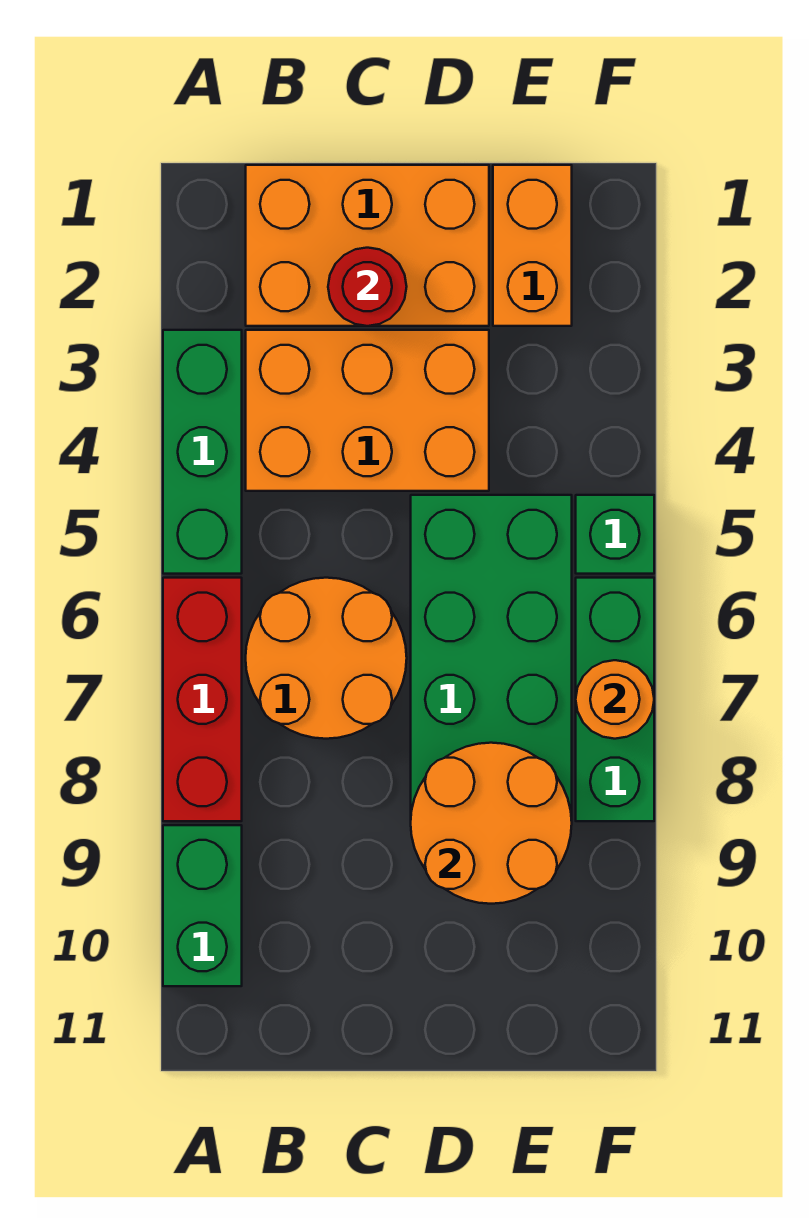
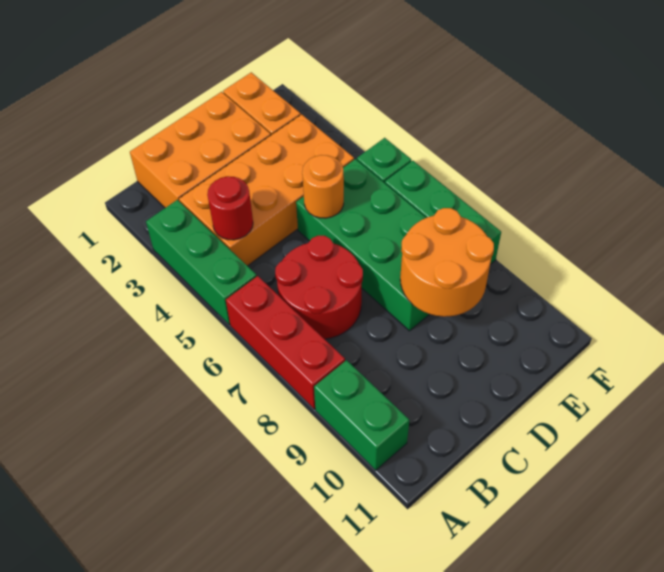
orange 2x3 brick [246,330,489,491] -> orange 2x4 brick [179,114,354,266]
orange 2x2 round brick [246,578,407,739] -> red 2x2 round brick [275,236,363,339]
red 1x1 round brick [328,248,407,326] -> red 1x1 round brick moved to [207,176,253,240]
orange 1x1 round brick [576,660,654,739] -> orange 1x1 round brick moved to [302,155,344,218]

